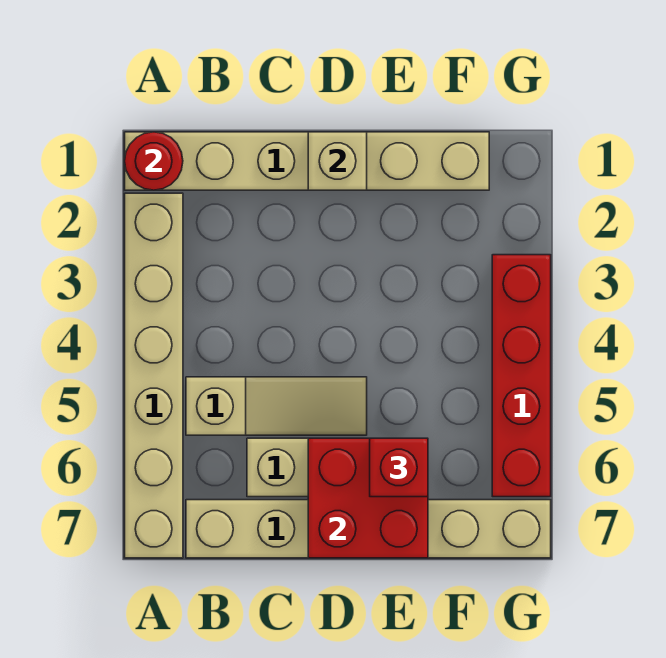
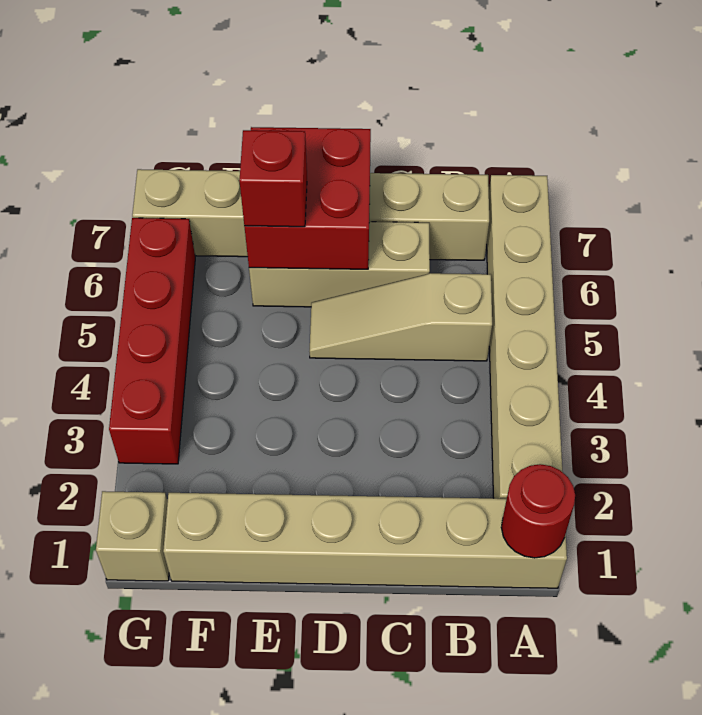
tan 1x1 brick [308,132,367,190] -> tan 1x1 brick moved to [96,491,169,581]

